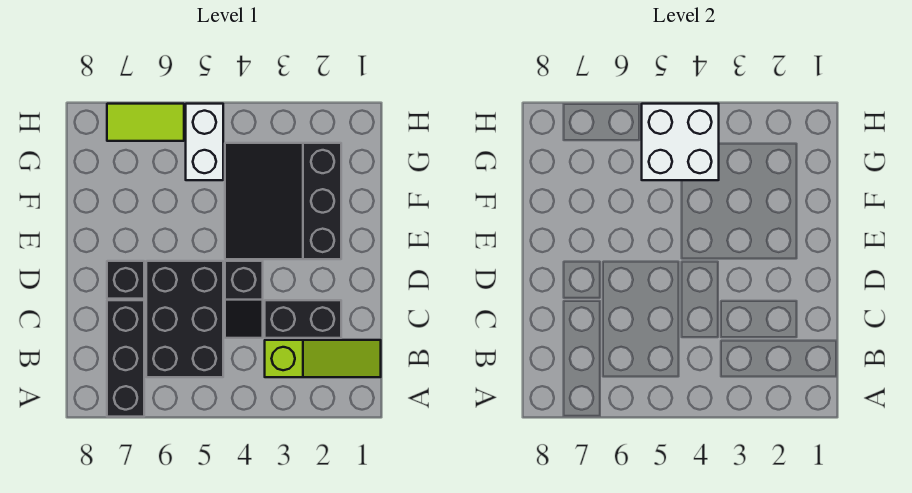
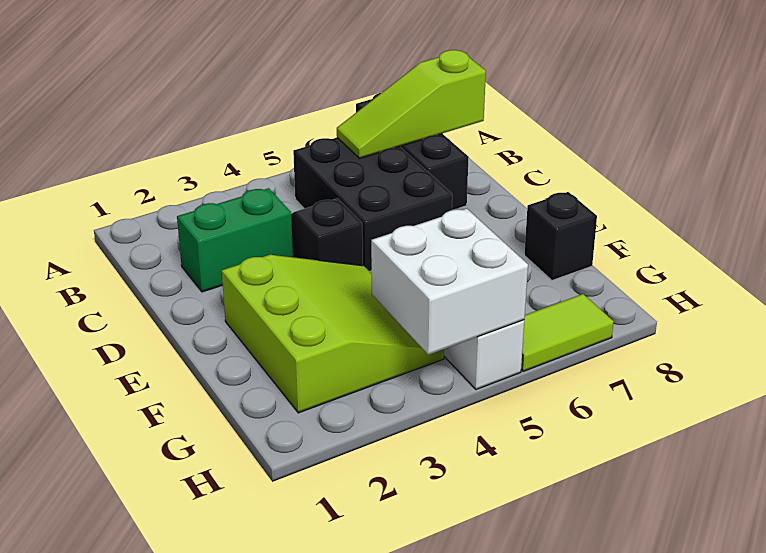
lime 1x3 slope [265,340,381,377] -> lime 1x3 slope moved to [337,50,486,159]
black 1x2 brick [265,300,341,338] -> green 1x2 brick [177,188,293,292]
black 1x1 brick [107,261,144,299] -> black 1x1 brick moved to [524,192,597,280]
black 3x3 slope [225,143,341,259] -> lime 3x3 slope [222,255,444,413]

